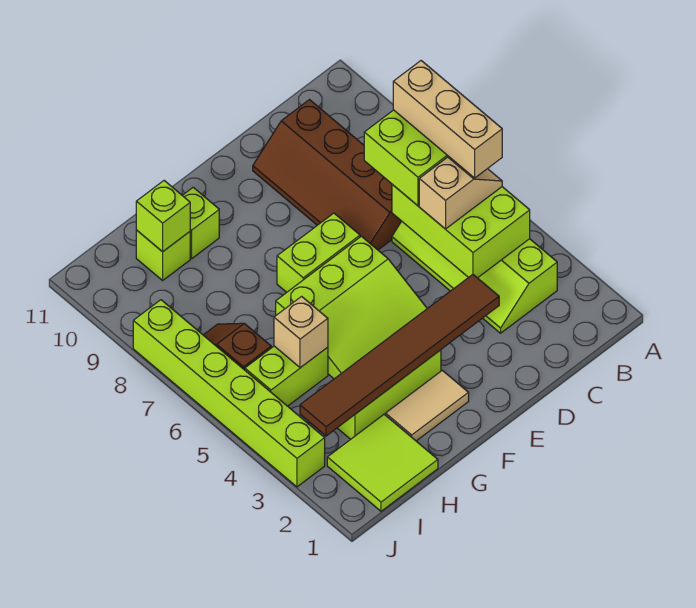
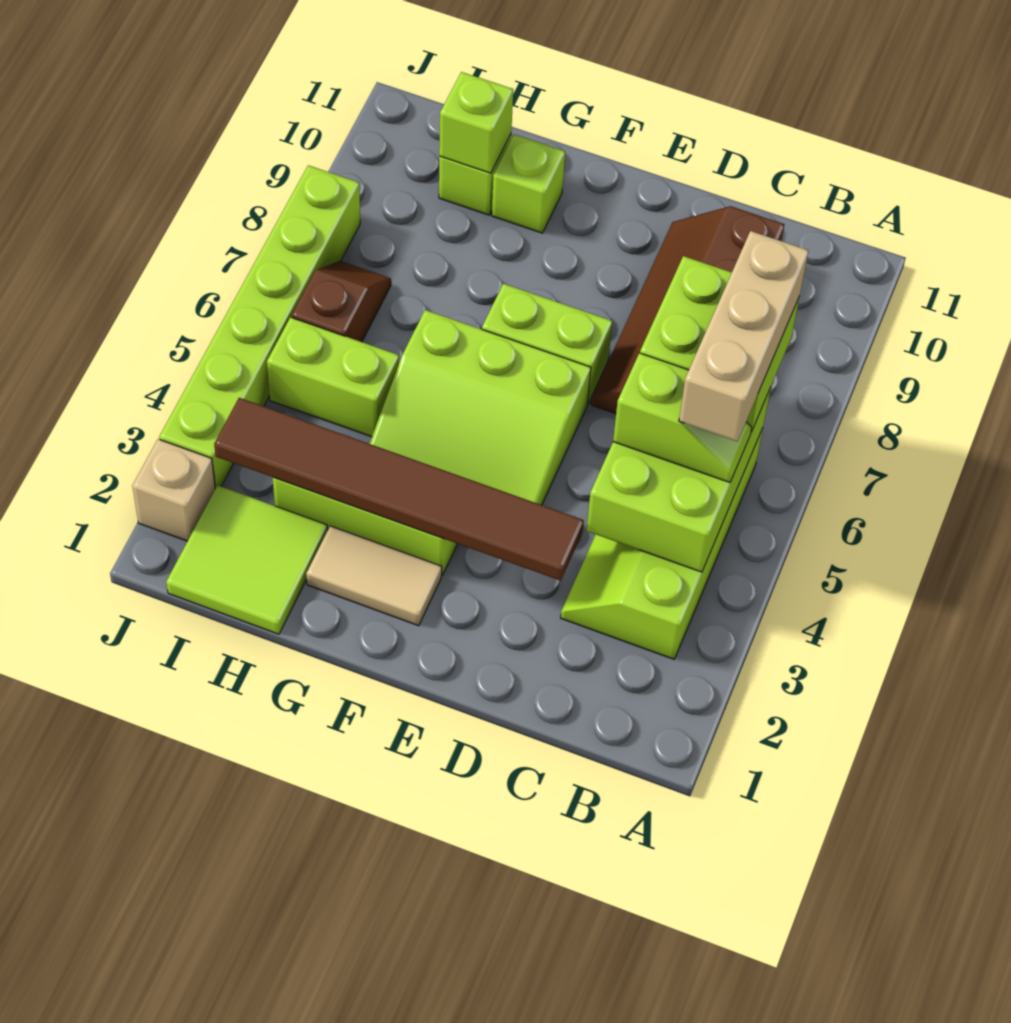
tan 1x2 slope [419,157,502,229] -> lime 1x2 slope [613,353,752,482]
tan 1x1 brick [274,296,328,368] -> tan 1x1 brick moved to [132,439,215,541]

